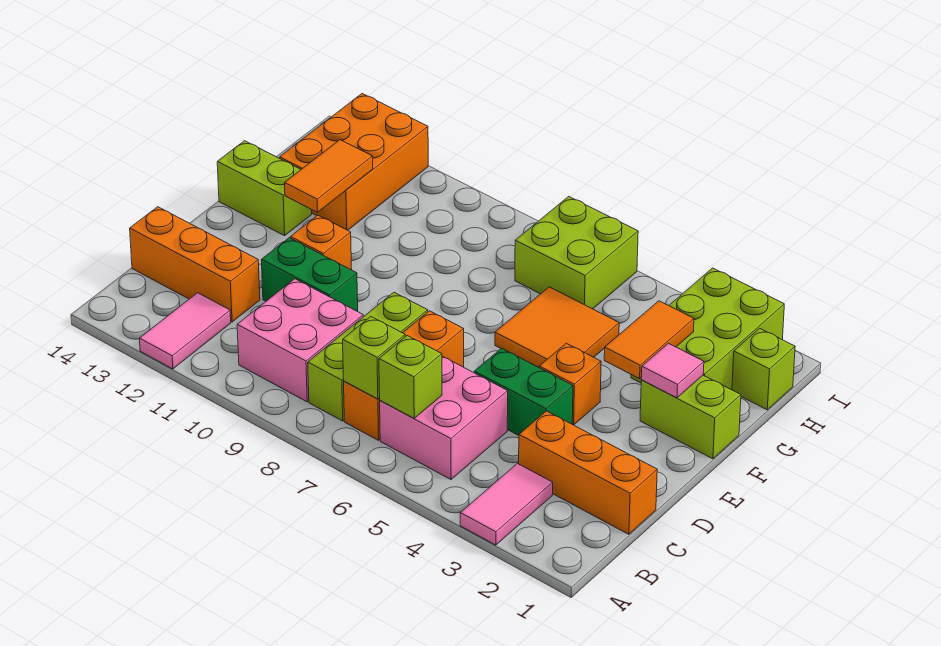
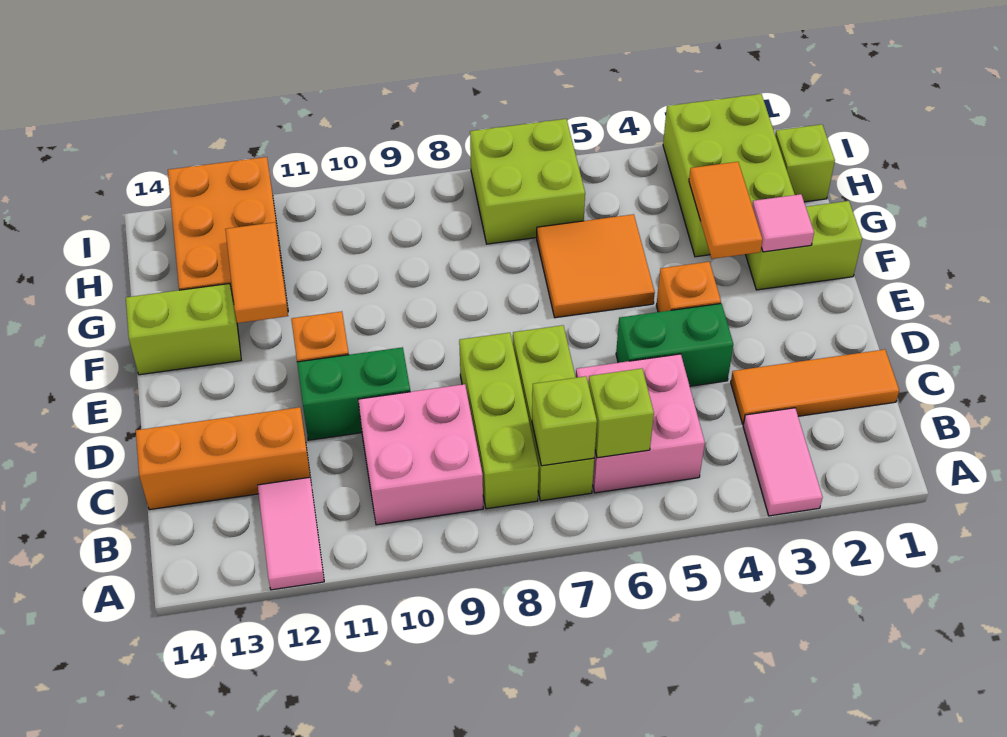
orange 1x3 brick [344,311,464,440] -> lime 1x3 brick [513,325,594,501]
orange 1x3 brick [519,411,657,534] -> orange 1x3 tile [731,349,899,424]

